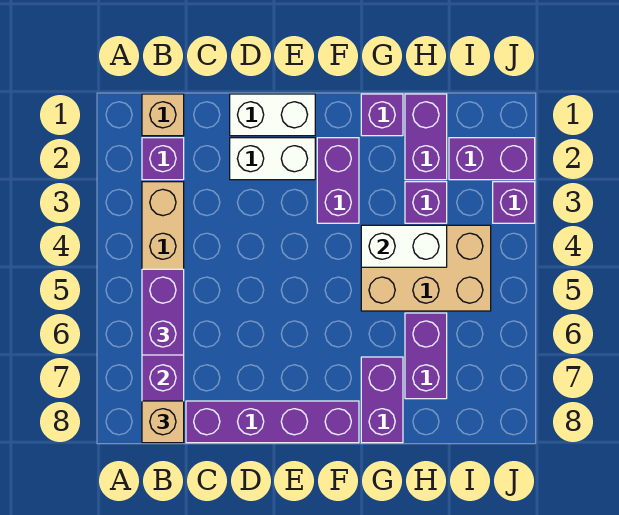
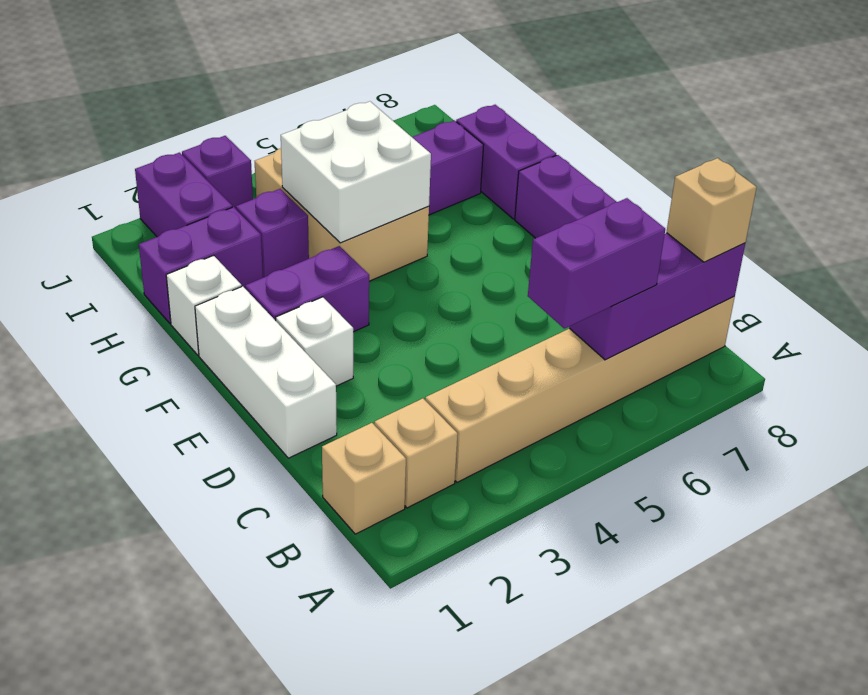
purple 1x1 brick [142,138,184,180] -> tan 1x1 brick [374,398,458,508]
white 1x2 brick [230,94,315,136] -> white 1x3 brick [195,286,337,458]
white 1x2 brick [230,138,315,180] -> white 1x1 brick [276,297,353,386]
purple 1x1 brick [361,94,403,136] -> white 1x1 brick [166,256,242,355]
white 1x2 brick [361,225,447,267] -> white 2x2 brick [281,101,431,243]
purple 1x2 brick [361,357,403,443] -> purple 1x2 brick turned to [456,105,556,219]

